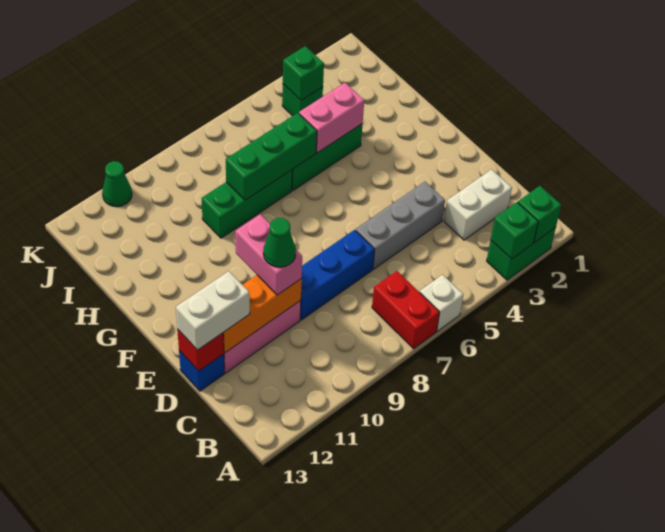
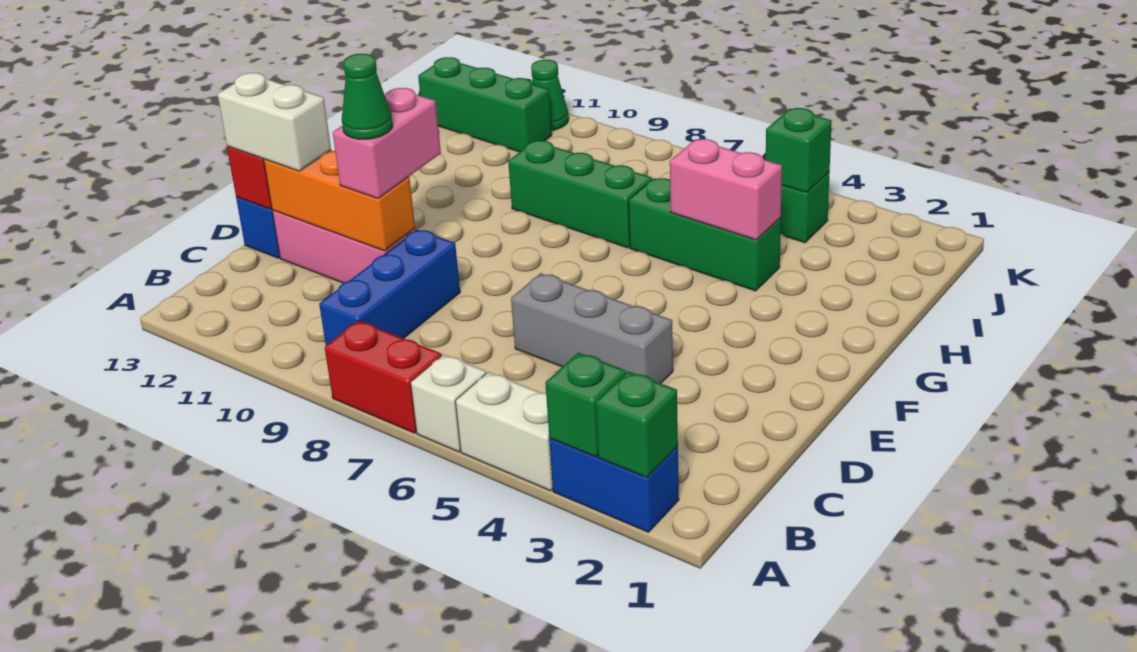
green 1x2 brick [487,227,556,280] -> blue 1x2 brick [549,439,679,532]
red 1x2 brick [372,271,440,349] -> red 1x2 brick turned to [325,321,442,433]
white 1x2 brick [444,169,512,240] -> white 1x2 brick moved to [455,372,553,491]
blue 1x3 brick [300,230,375,320] -> blue 1x3 brick turned to [319,229,460,346]
green 1x3 brick [226,113,317,200] -> green 1x3 brick moved to [418,57,552,152]

